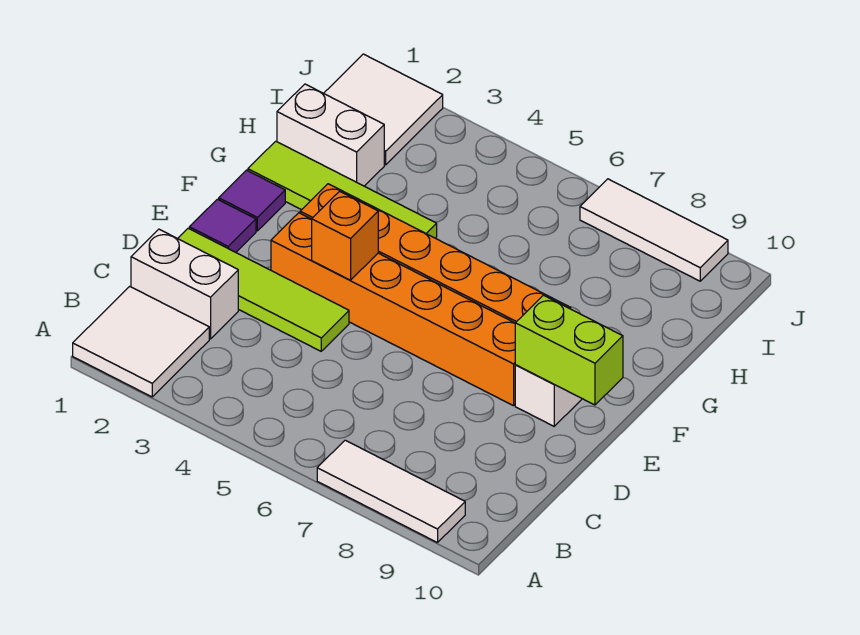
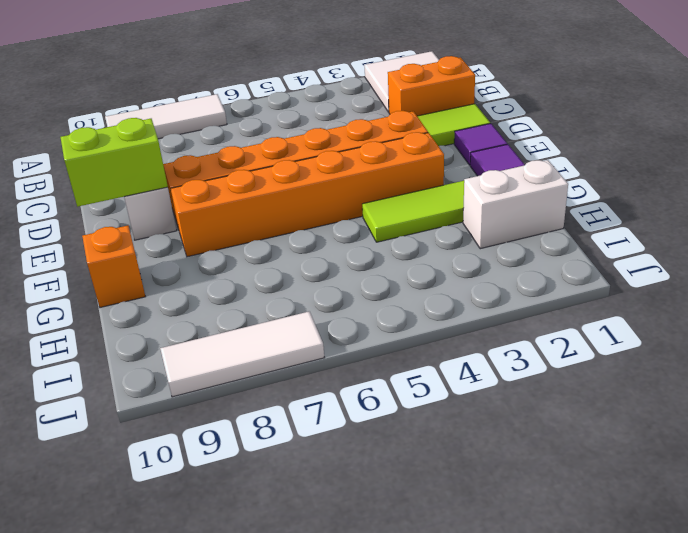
white 1x2 brick [131,229,238,339] -> orange 1x2 brick [388,56,475,116]
orange 1x1 brick [312,191,378,280] -> orange 1x1 brick moved to [82,226,146,308]
white 2x2 tile [324,54,443,165] -> none

